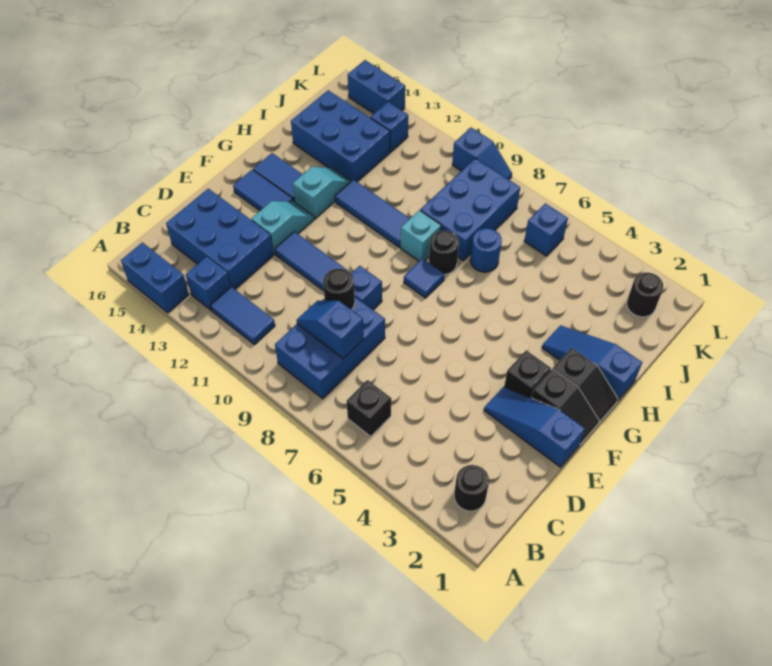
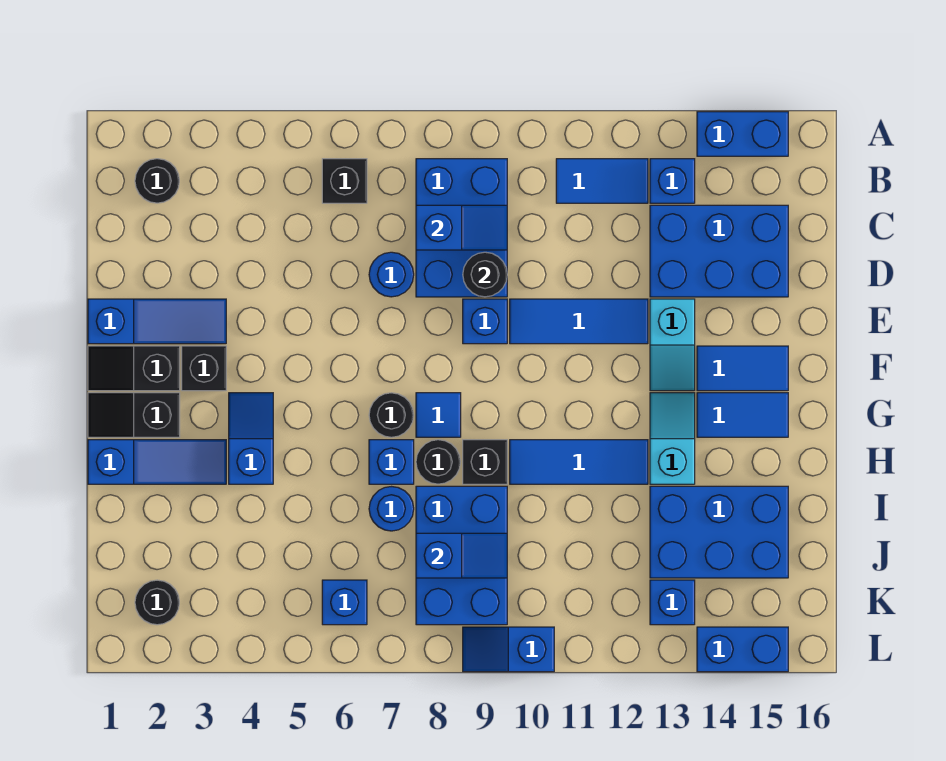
none -> blue 1x1 round brick [369,252,414,297]
none -> blue 1x2 slope [229,393,273,484]
none -> black 1x1 round brick [369,393,414,437]
cyan 1x2 slope [293,166,351,219] -> cyan 1x2 slope turned to [650,393,695,484]
none -> blue 1x1 brick [369,440,414,484]
cyan 1x1 brick [401,210,441,261] -> black 1x1 brick [463,440,507,484]
none -> blue 1x2 slope [416,533,507,578]

